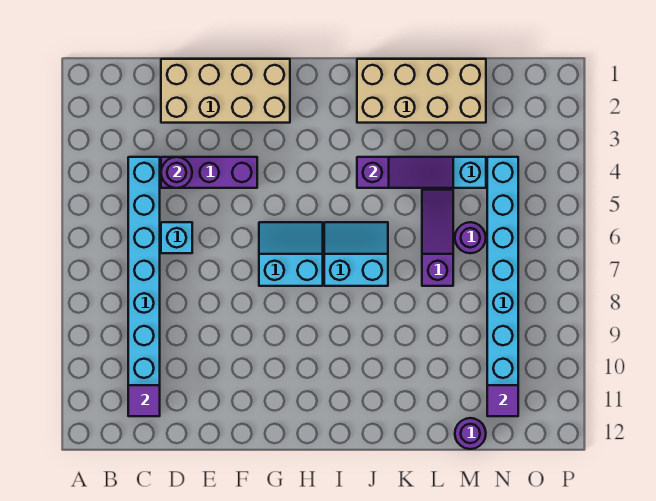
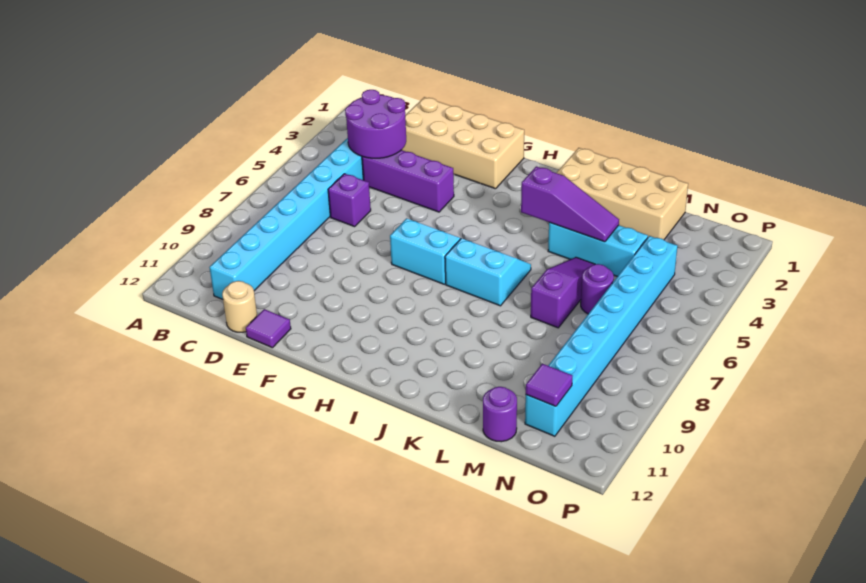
purple 1x1 tile [128,385,160,416] -> purple 1x1 tile moved to [246,309,291,348]
purple 1x1 round brick [161,157,192,188] -> purple 2x2 round brick [345,90,406,158]
cyan 1x1 brick [161,222,192,253] -> purple 1x1 brick [328,174,371,227]
none -> tan 1x1 round brick [222,281,257,332]

